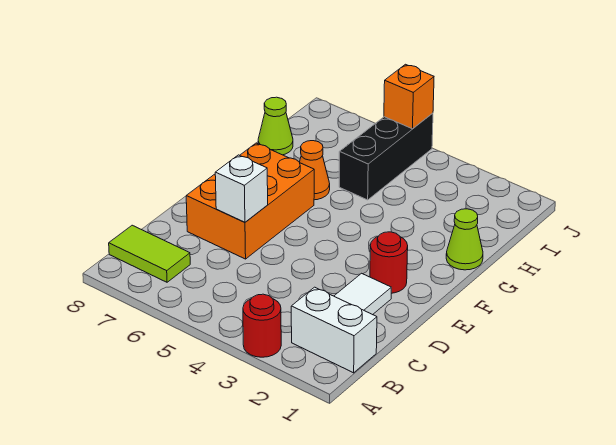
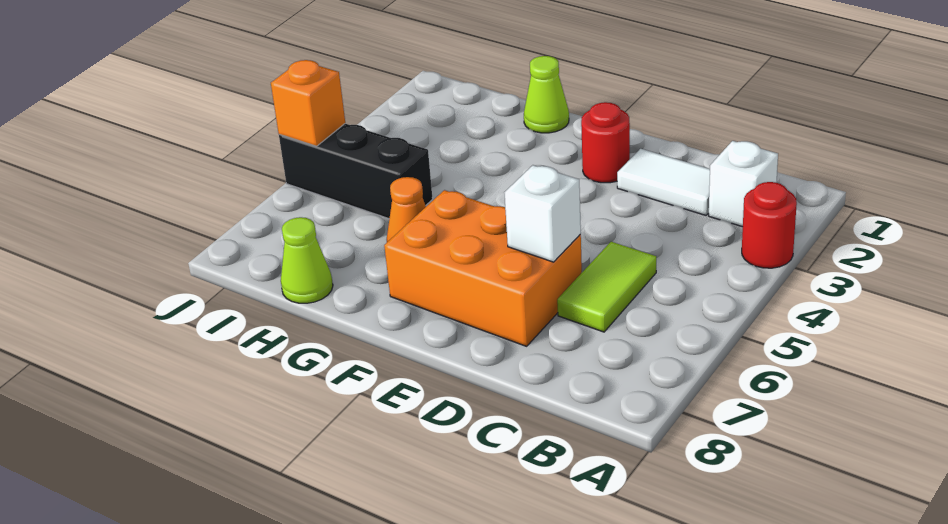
white 1x2 brick [291,287,377,373] -> white 1x1 brick [709,141,778,227]
lime 1x2 tile [109,225,190,282] -> lime 1x2 tile moved to [557,242,656,332]

